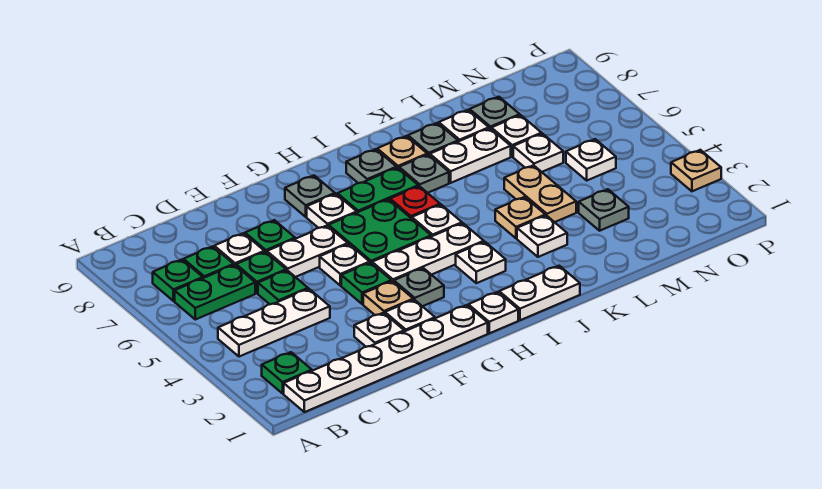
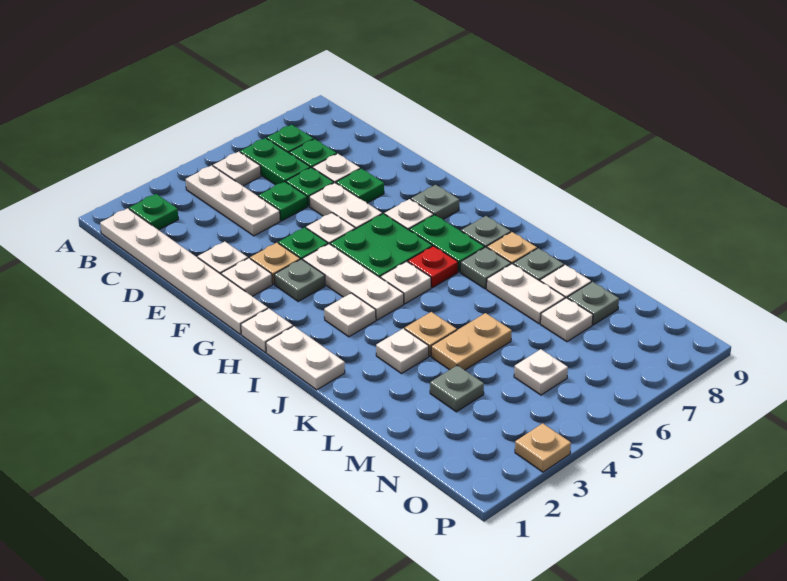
white 1x1 plate [513,134,563,172] -> white 1x1 plate moved to [213,152,261,186]

